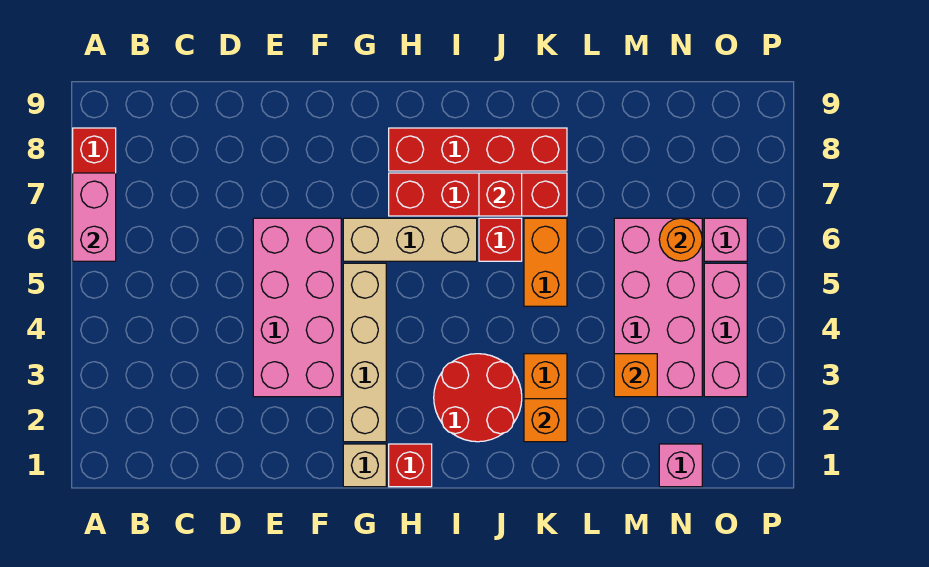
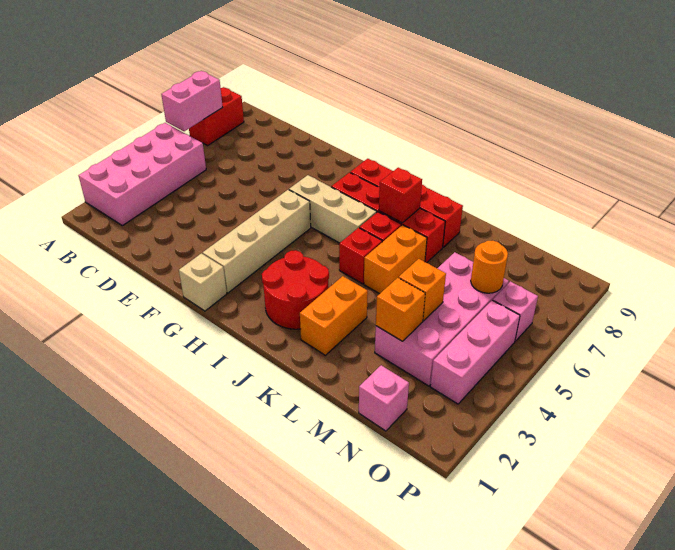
pink 2x4 brick [253,218,341,397] -> pink 2x4 brick moved to [79,123,206,226]
red 1x1 brick [389,444,432,487] -> red 1x1 brick moved to [339,228,382,284]
orange 1x1 brick [524,399,567,442] -> orange 1x1 brick moved to [399,259,446,321]

